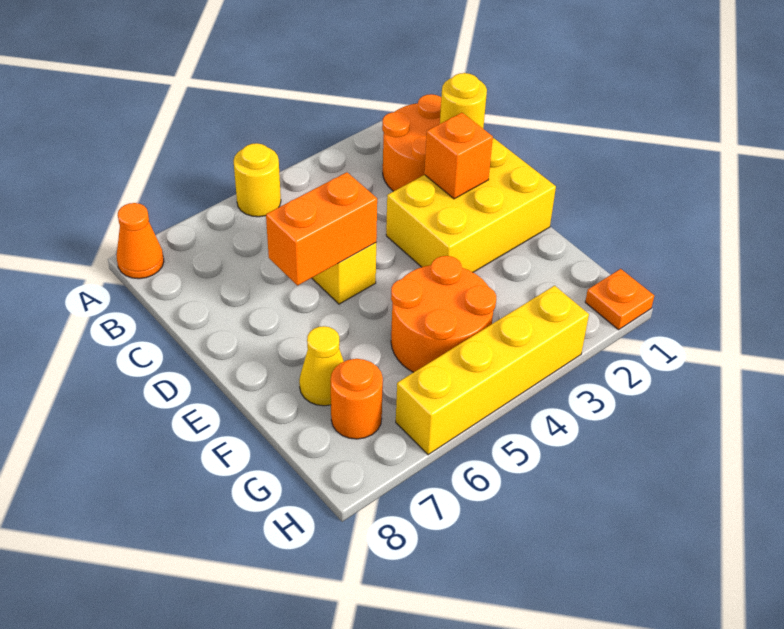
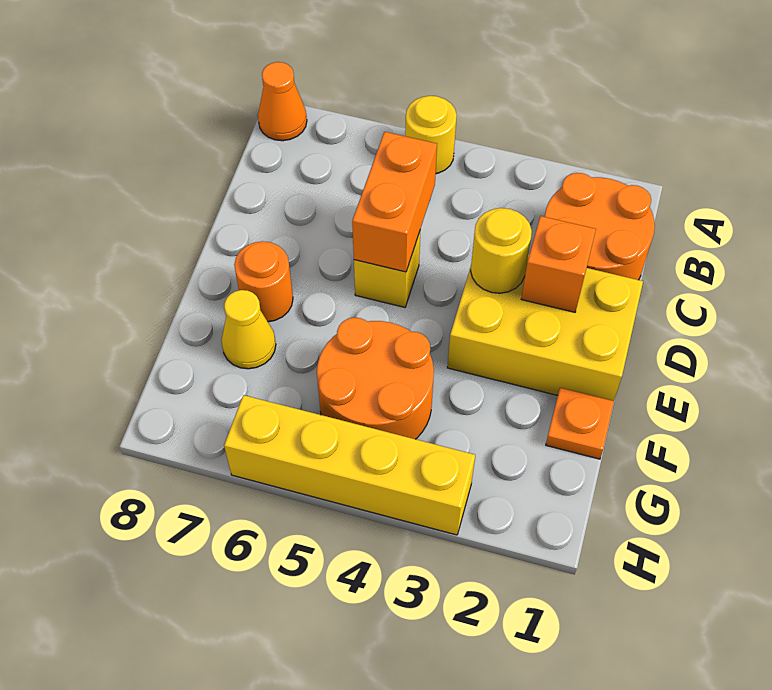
yellow 1x1 round brick [440,73,487,128] -> yellow 1x1 round brick moved to [471,208,532,293]
orange 1x2 brick [266,172,377,286] -> orange 1x2 brick turned to [352,132,437,272]
orange 1x1 round brick [330,359,383,439] -> orange 1x1 round brick moved to [234,241,293,322]
orange 1x1 plate [585,269,654,330] -> orange 1x1 plate moved to [546,388,614,459]

